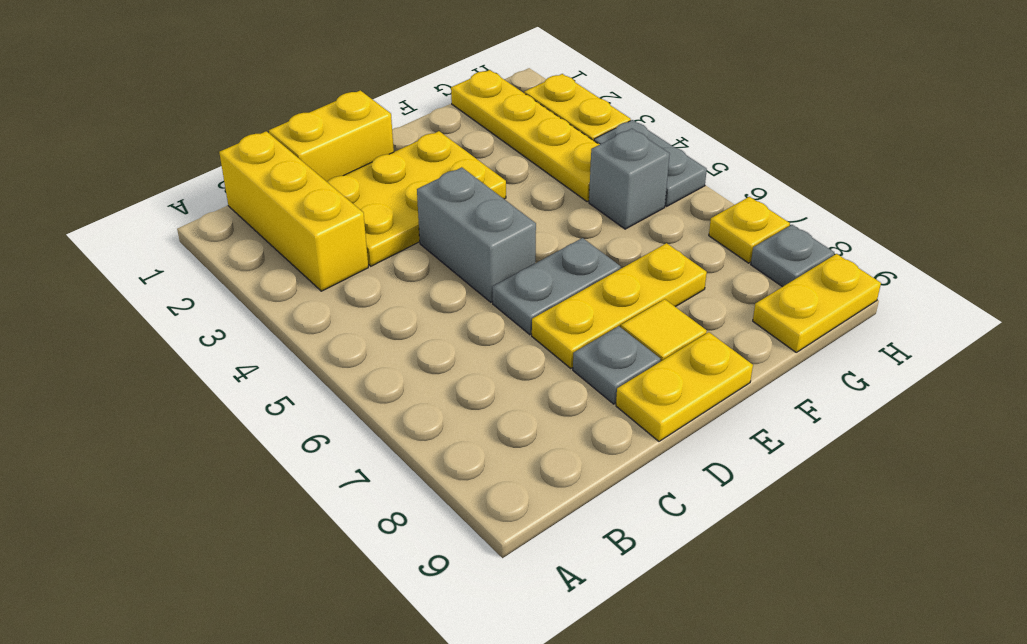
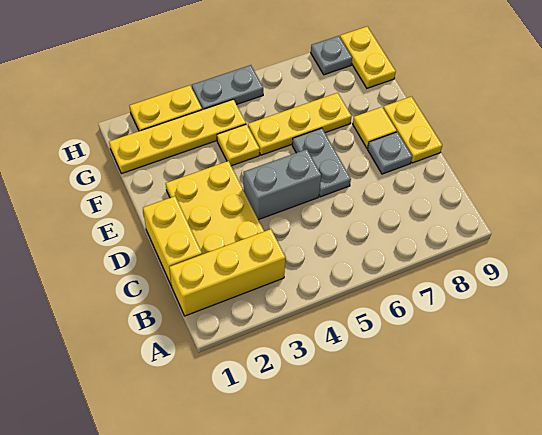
yellow 1x3 plate [532,243,707,368] -> yellow 1x3 plate turned to [248,93,352,155]
grey 1x1 brick [589,129,670,229] -> none
yellow 1x1 plate [709,197,790,263] -> yellow 1x1 plate moved to [217,124,260,166]

